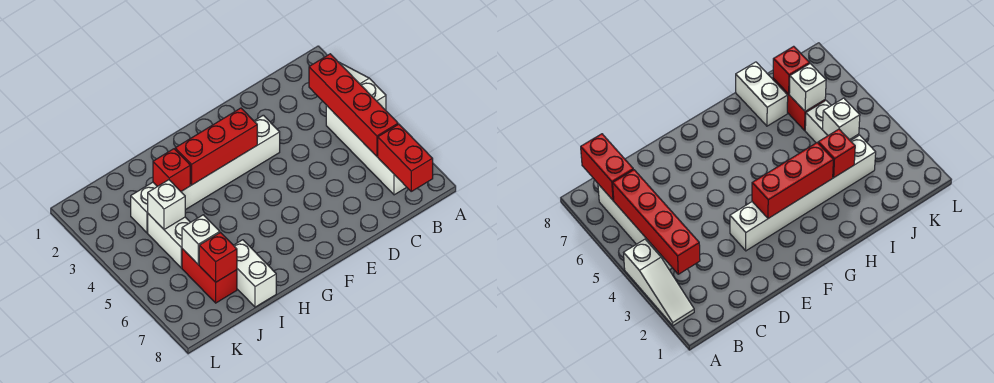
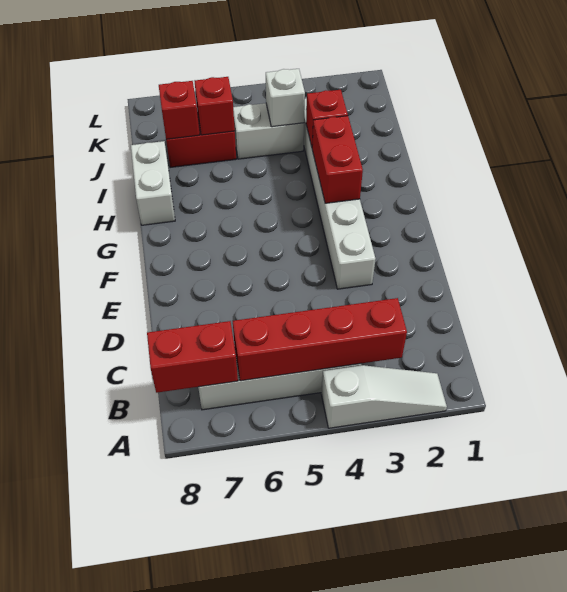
red 1x3 brick [175,108,257,185] -> red 1x2 brick [312,116,363,203]
white 1x2 brick [234,240,276,307] -> white 1x2 brick turned to [131,141,175,225]
white 1x1 brick [182,215,220,265] -> red 1x1 brick [195,77,235,135]

